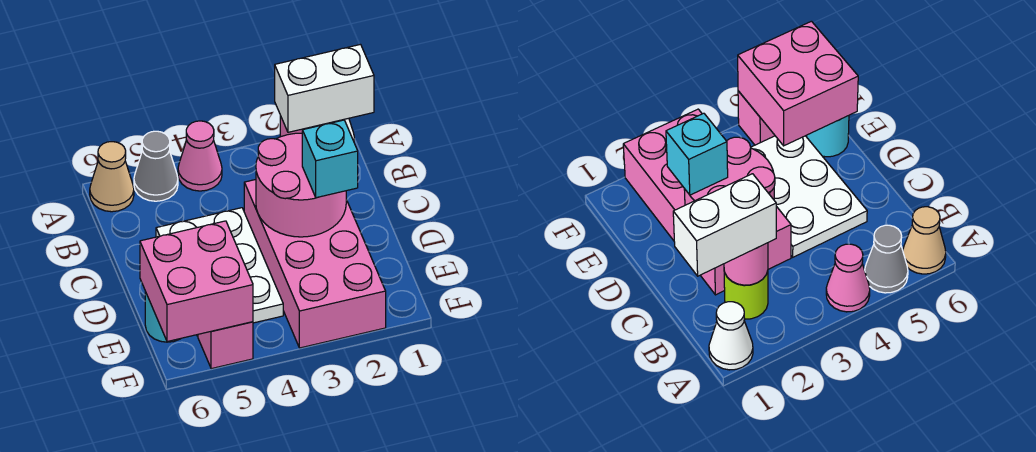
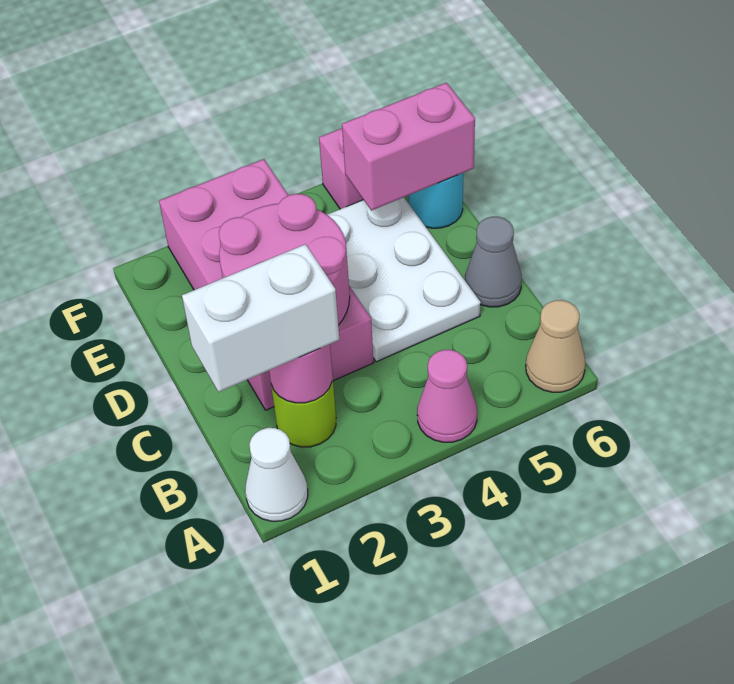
grey 1x1 cone [134,131,178,201] -> grey 1x1 cone moved to [465,217,522,307]
cyan 1x1 brick [302,120,358,198] -> none
pink 2x2 brick [140,221,253,342] -> pink 1x2 brick [342,83,475,210]

